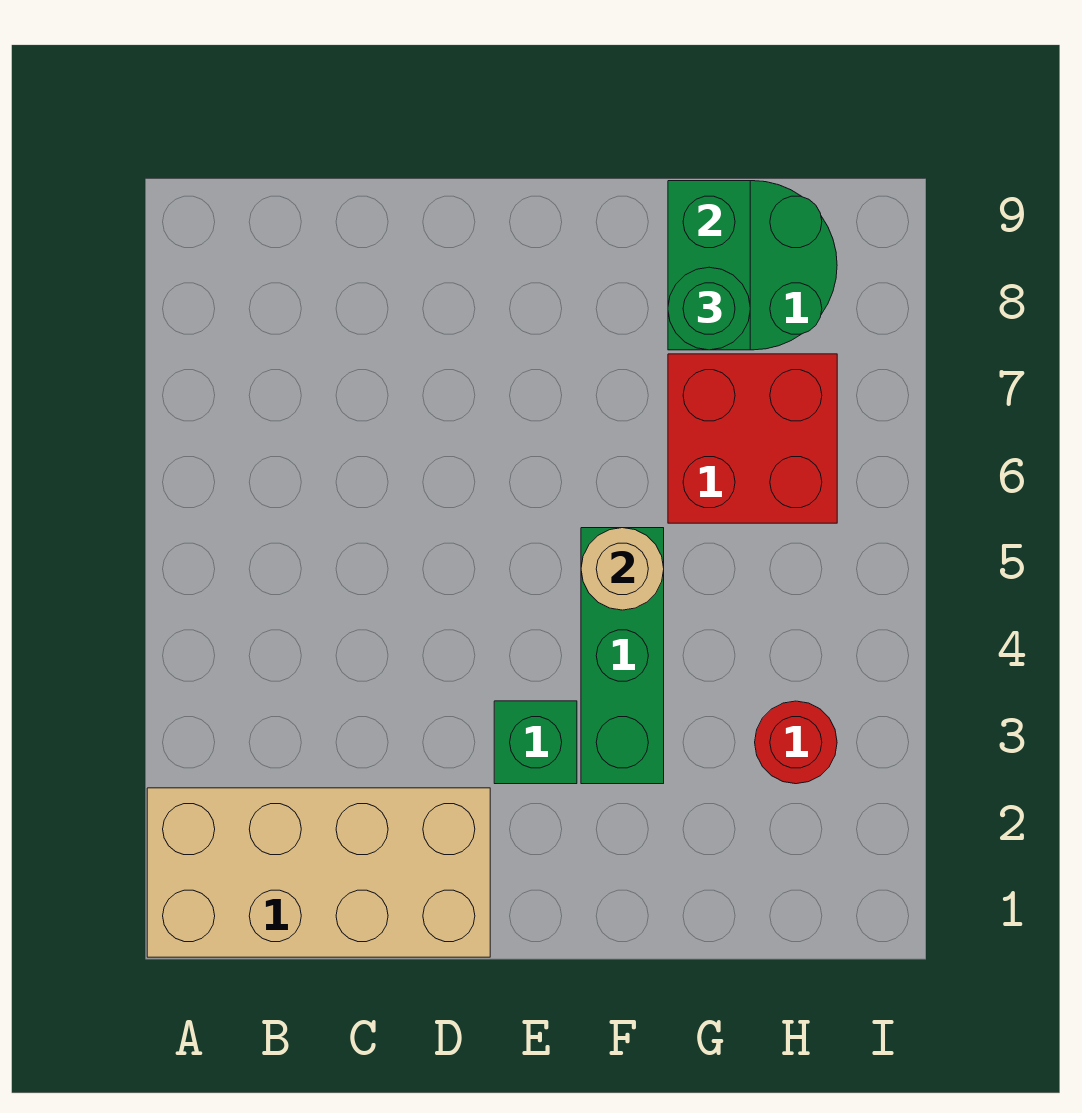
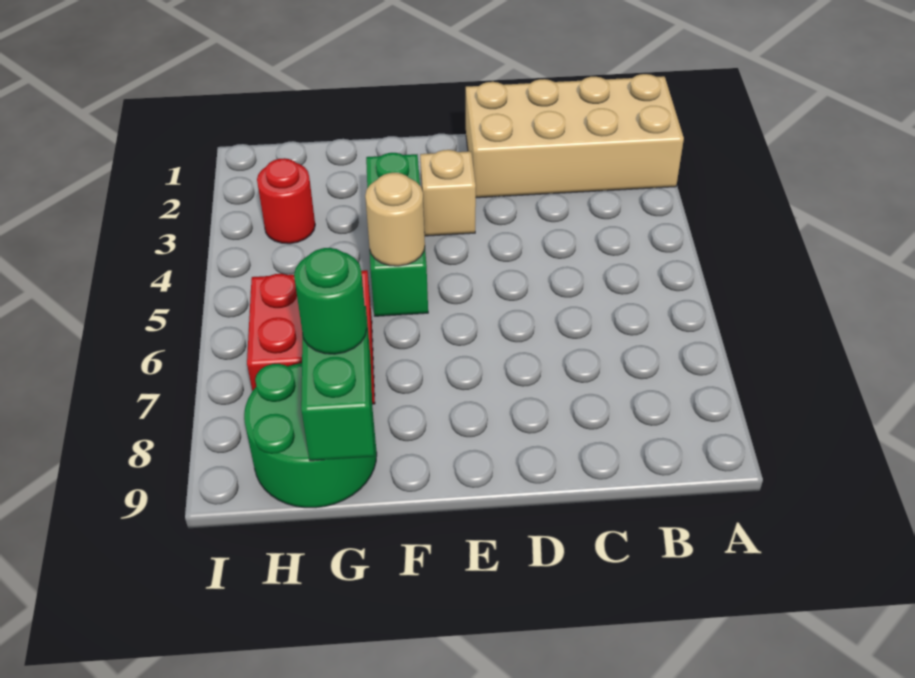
green 1x1 brick [494,701,577,784] -> tan 1x1 brick [420,150,476,236]

